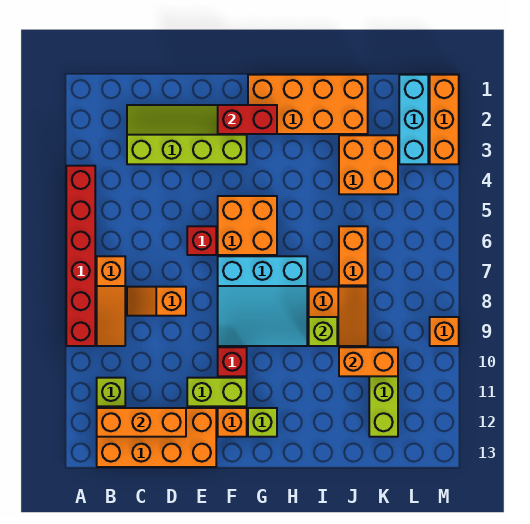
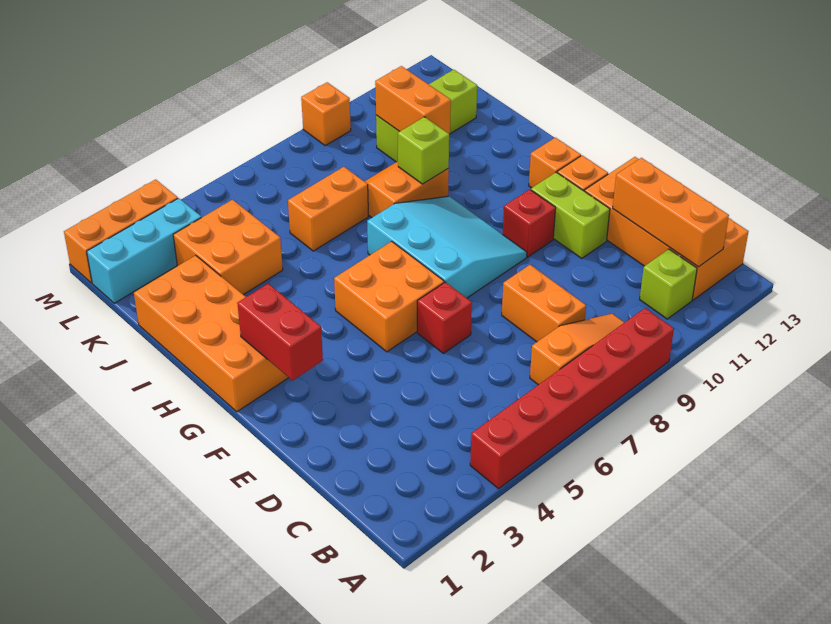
lime 2x4 slope [127,105,247,164] -> none
orange 1x2 slope [127,287,186,316] -> orange 1x2 brick [502,265,586,342]
lime 1x1 brick [248,408,277,437] -> orange 1x1 brick [529,138,581,188]

